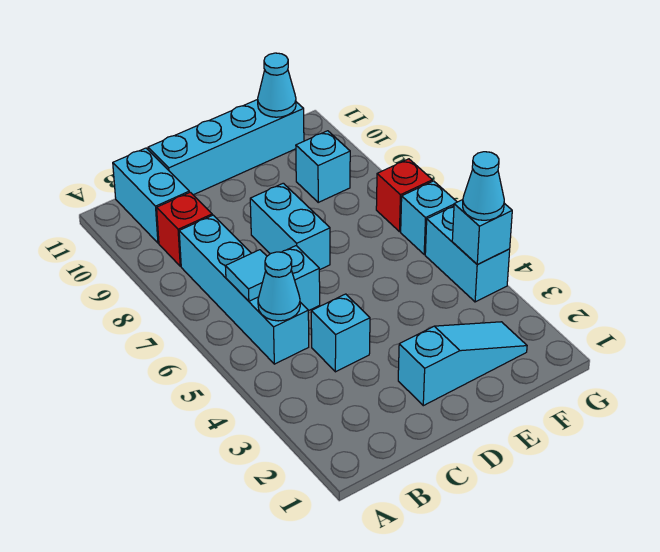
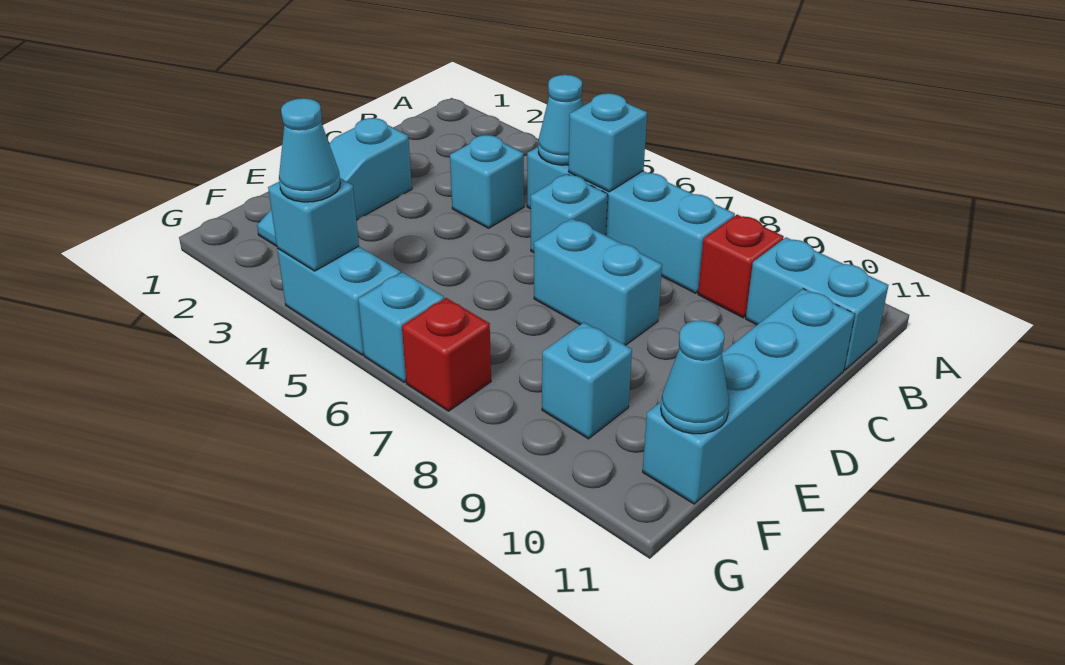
cyan 1x1 tile [225,250,267,301] -> cyan 1x1 brick [568,93,647,192]

